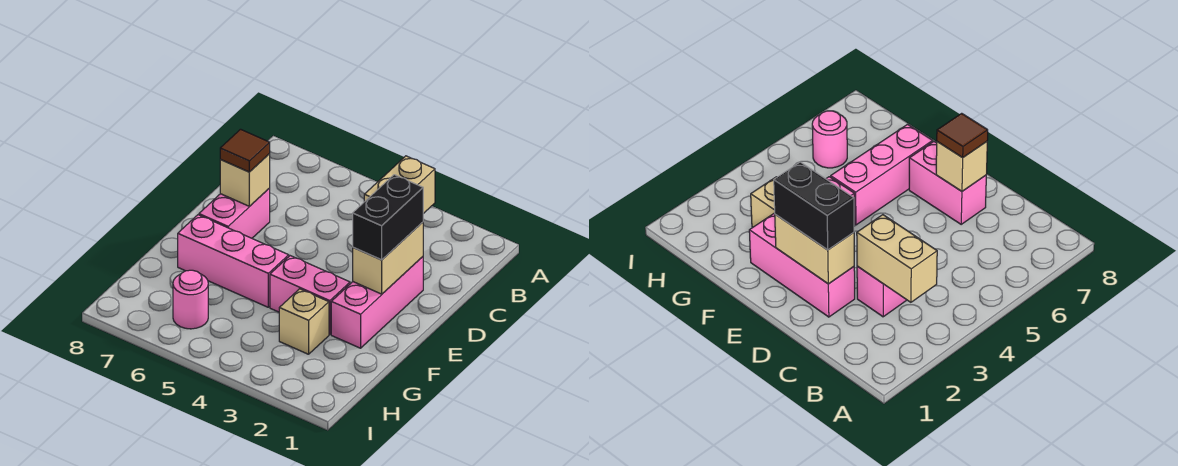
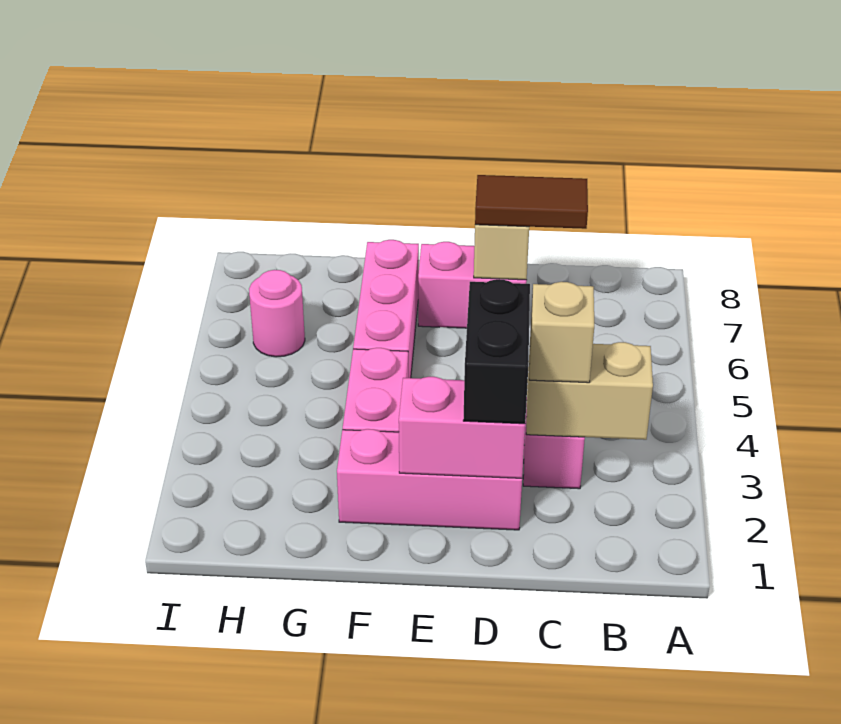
tan 1x2 brick [353,222,423,294] -> pink 1x2 brick [399,377,525,478]
black 1x2 brick [353,175,423,260] -> black 1x2 brick turned to [463,279,530,424]
brown 1x1 tile [220,129,270,172] -> brown 1x2 tile [475,175,588,229]
tan 1x1 brick [279,289,329,354] -> tan 1x1 brick moved to [529,282,594,383]

